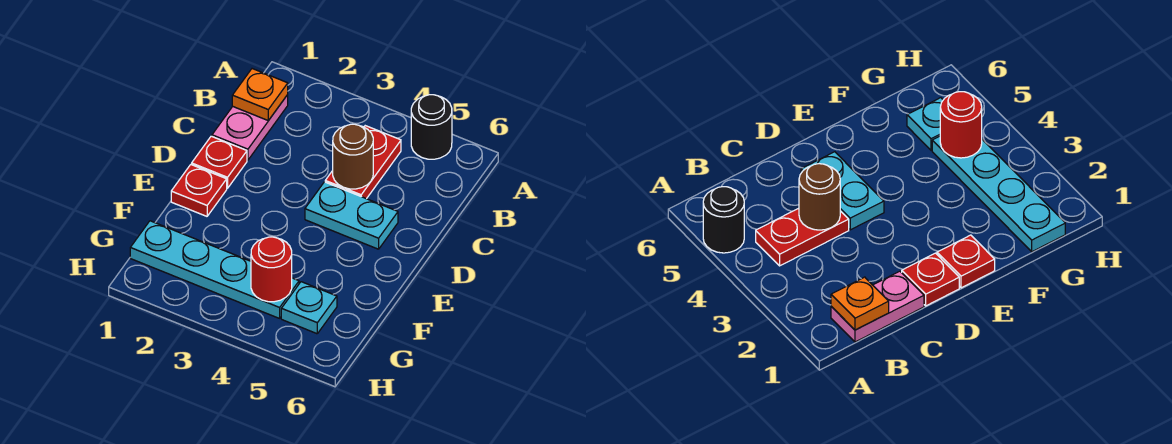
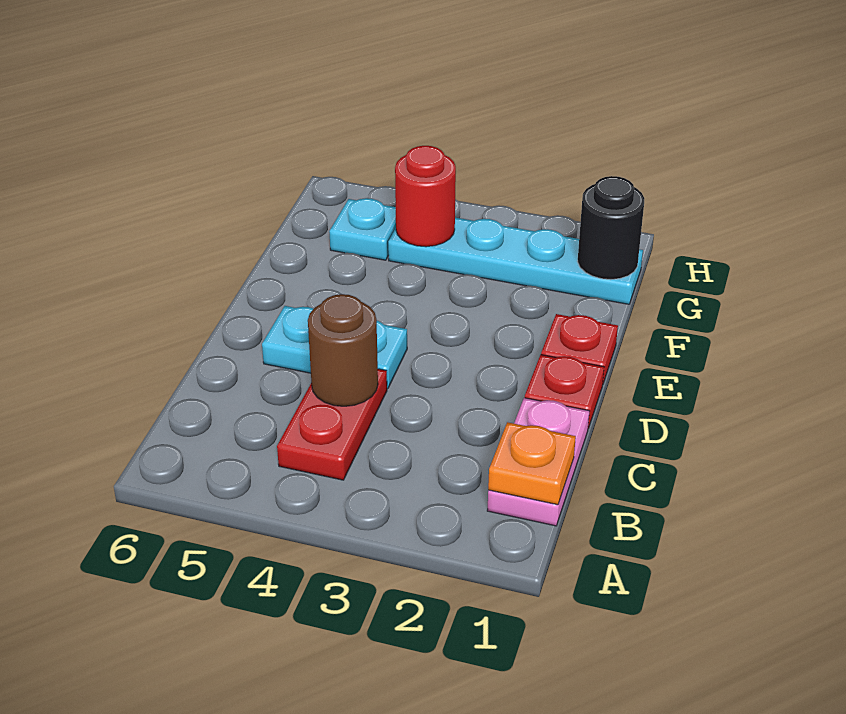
black 1x1 round brick [411,95,452,159] -> black 1x1 round brick moved to [578,176,644,280]

